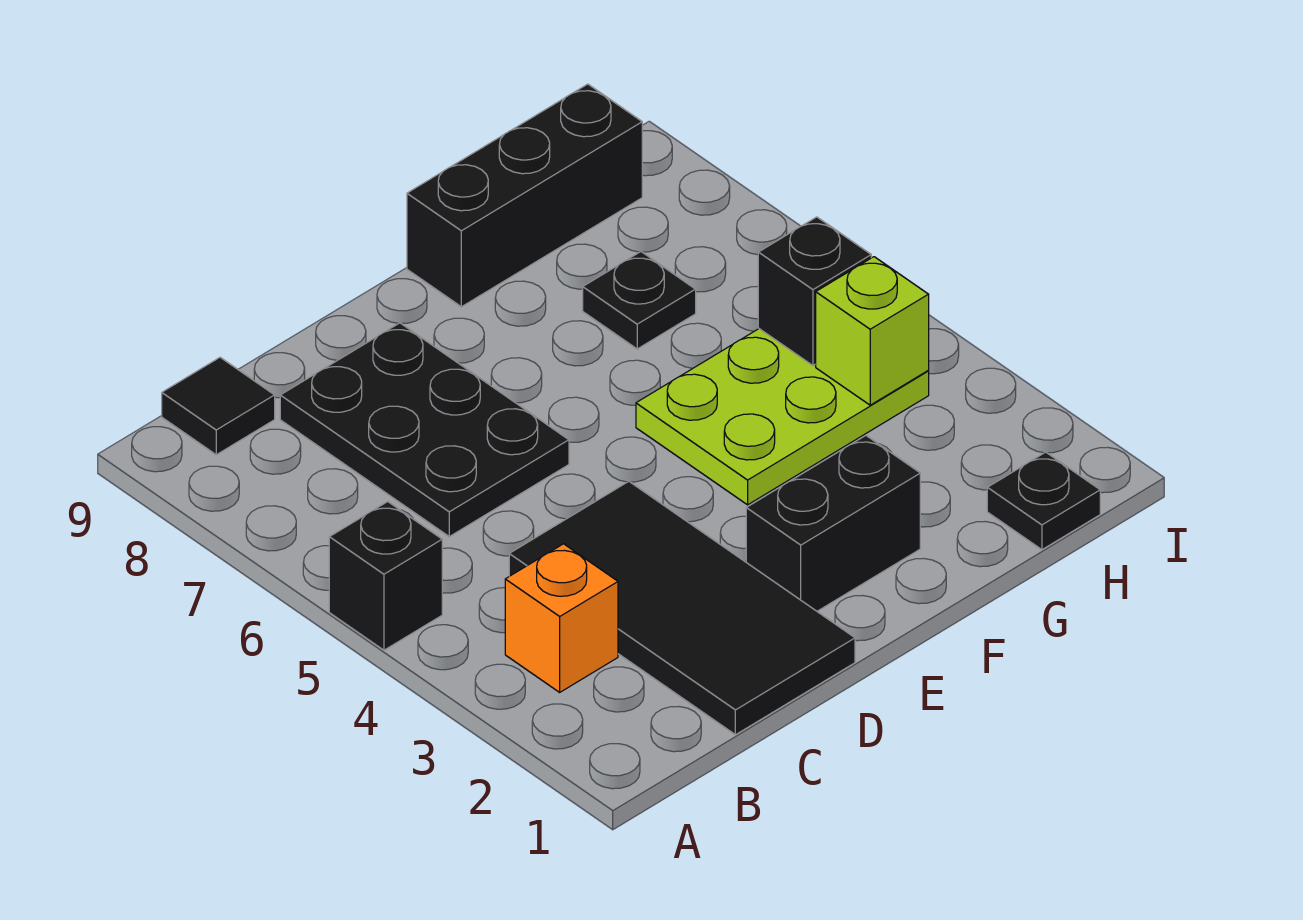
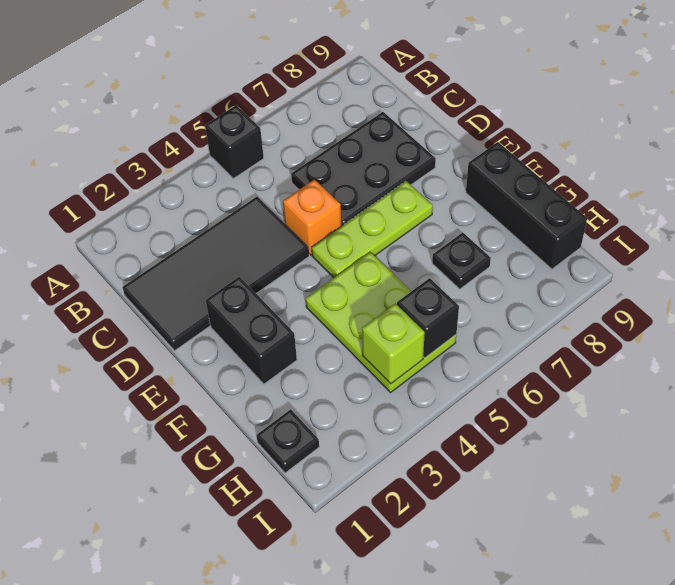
orange 1x1 brick [505,544,618,692] -> orange 1x1 brick moved to [283,179,341,255]
black 1x1 tile [162,357,275,455] -> none
none -> lime 1x3 plate [312,181,433,278]

